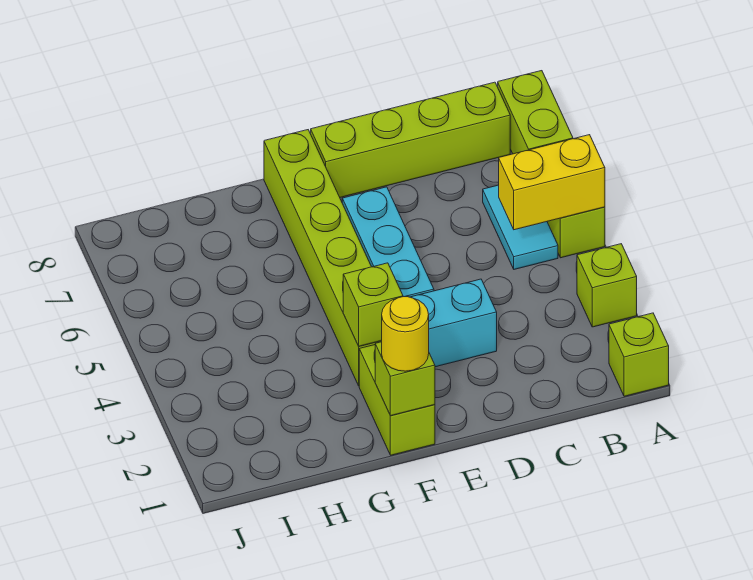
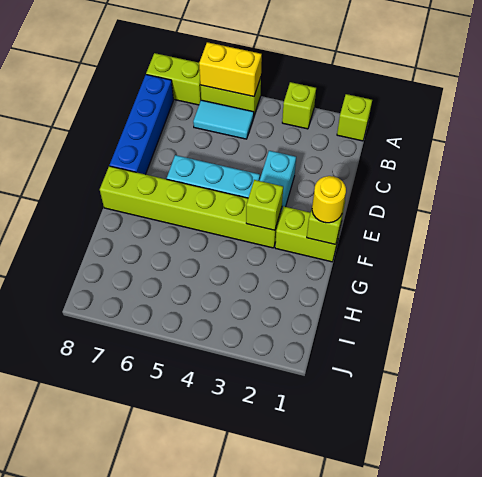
yellow 1x2 brick [499,135,605,230] -> yellow 1x2 brick turned to [199,42,262,97]
lime 1x4 brick [311,82,510,197] -> blue 1x4 brick [110,75,173,174]

